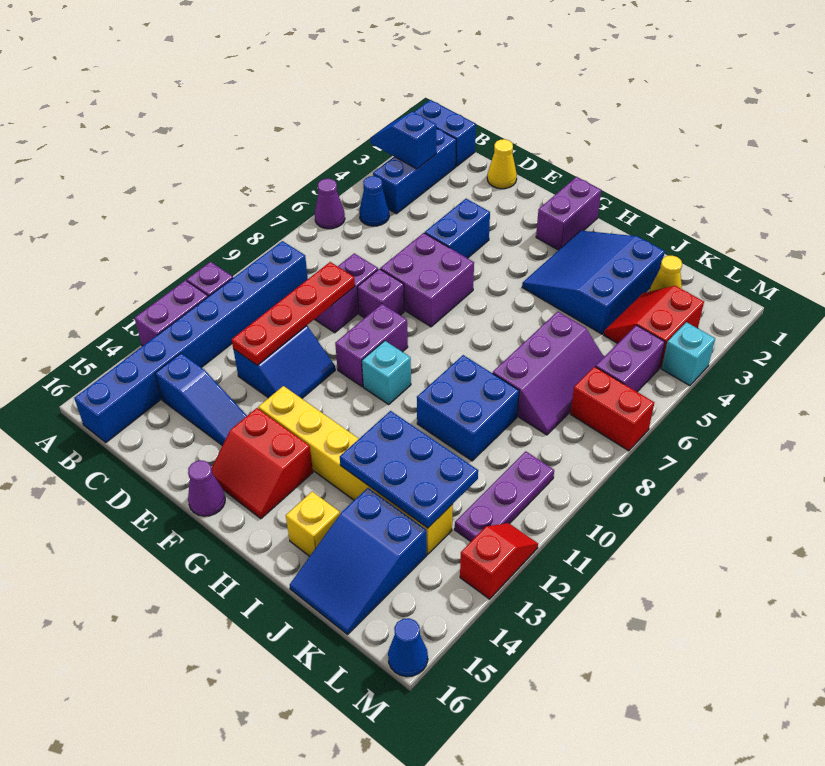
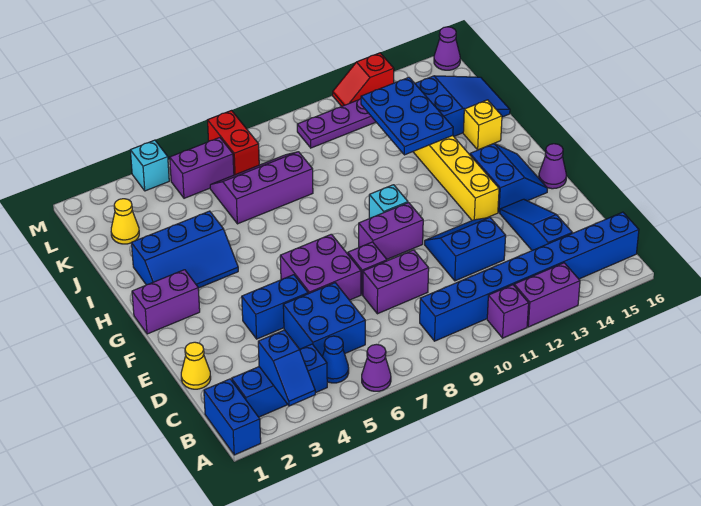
red 1x4 plate [232,262,355,365] -> none
red 2x2 slope [212,408,313,519] -> blue 2x2 slope [470,144,547,213]
blue 3x3 slope [522,231,665,334] -> blue 2x3 slope [132,211,238,288]
blue 2x2 brick [417,355,519,461] -> blue 2x2 brick moved to [283,283,365,357]
red 2x2 slope [604,286,704,368] -> none
blue 1x1 cone [388,618,428,677] -> purple 1x1 cone [434,27,460,70]

